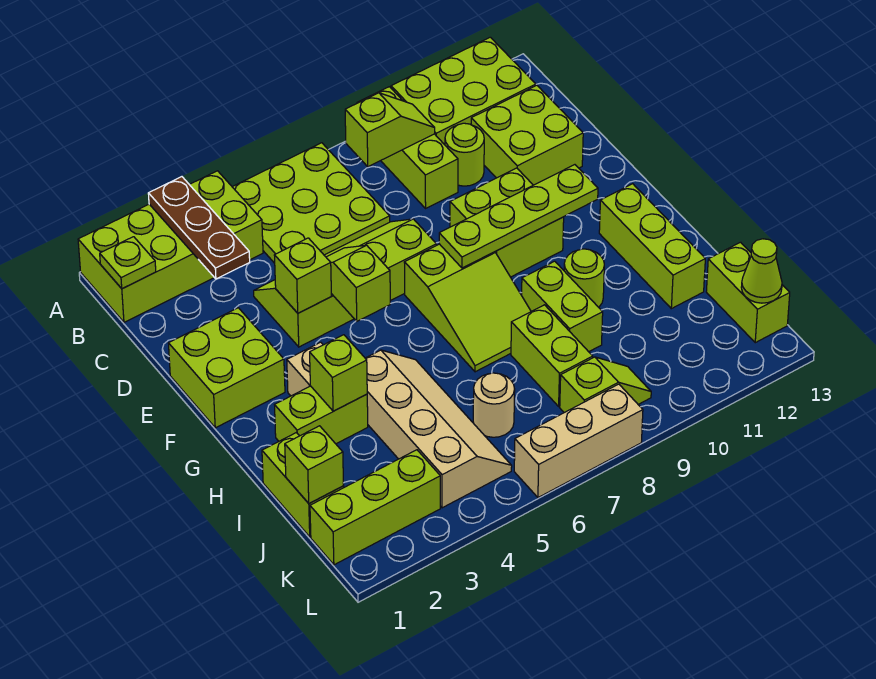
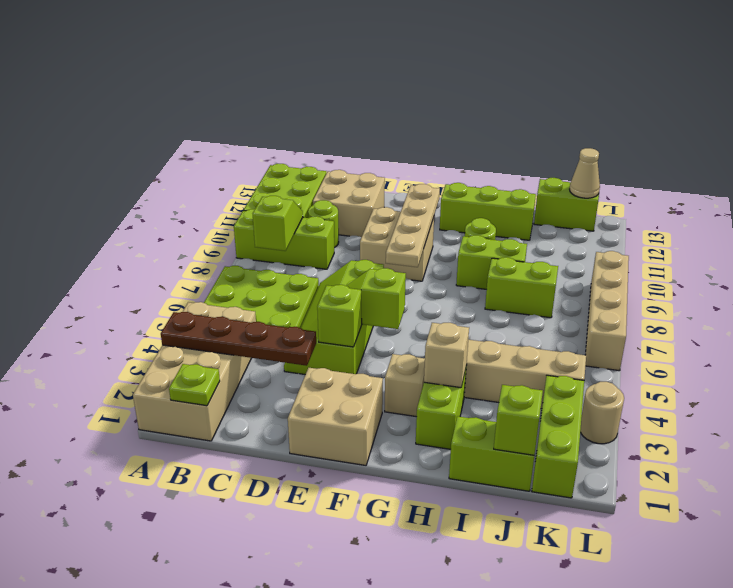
lime 2x4 brick [78,171,263,322] -> tan 2x4 brick [133,302,256,441]
brown 1x3 plate [148,177,250,279] -> brown 1x4 plate [161,312,316,366]
lime 2x2 brick [471,85,583,185] -> tan 2x2 brick [313,170,385,237]
lime 2x2 brick [168,308,285,428] -> tan 2x2 brick [288,368,383,465]
lime 2x2 brick [450,168,564,277] -> tan 2x2 brick [360,207,434,281]
lime 2x3 slope [404,244,531,372] -> none
lime 1x4 plate [439,165,598,268] -> tan 1x4 plate [386,184,440,267]
lime 1x1 brick [310,335,367,411] -> tan 1x1 brick [424,323,469,388]
tan 1x1 round brick [473,373,515,437] -> tan 1x1 round brick moved to [580,382,624,444]
lime 1x2 slope [560,357,651,413] -> none
lime 1x1 cone [741,239,782,303] -> tan 1x1 cone [570,148,600,198]
tan 1x3 brick [514,384,643,498] -> tan 1x4 brick [585,251,629,371]

